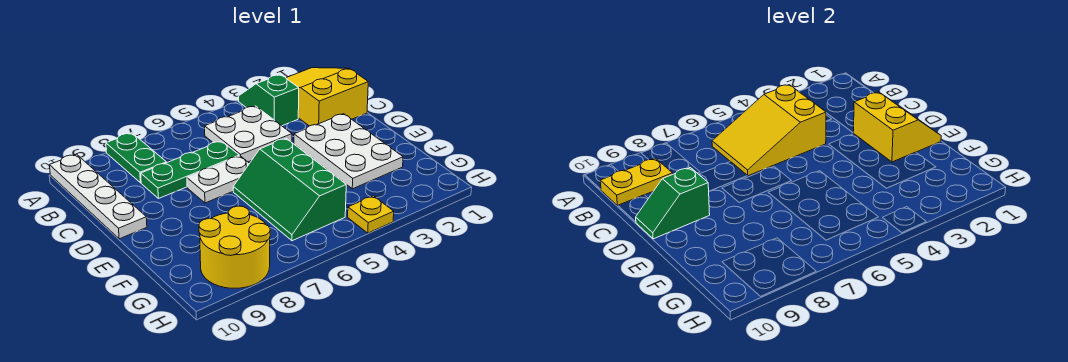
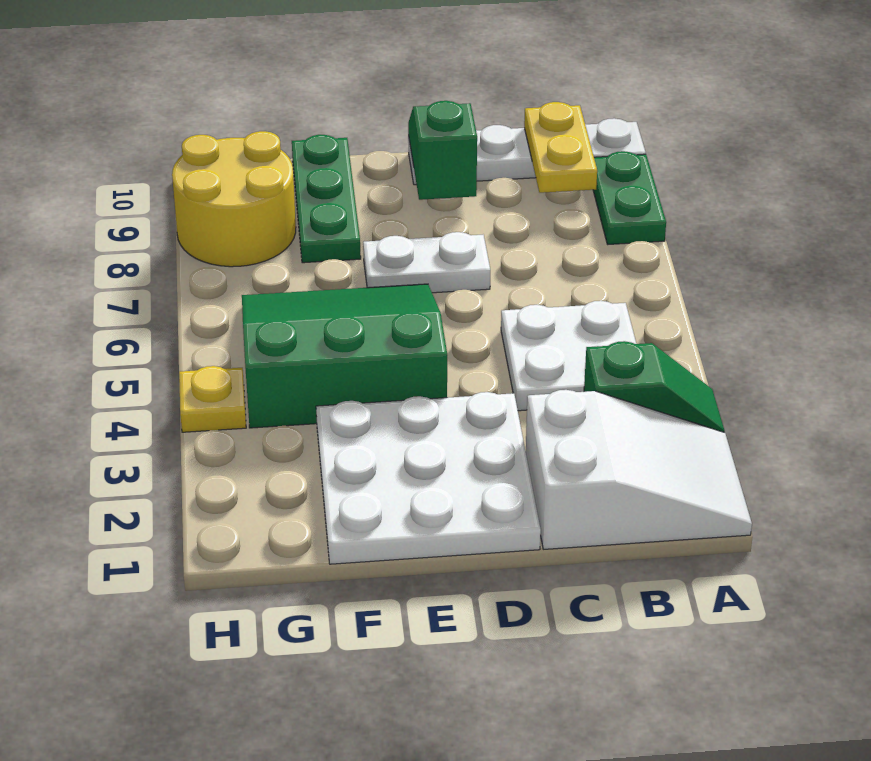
yellow 2x3 slope [286,68,368,126] -> white 2x3 slope [526,390,752,549]
green 1x2 plate [106,133,166,183] -> green 1x2 plate turned to [593,151,666,244]
yellow 2x3 slope [712,85,826,176] -> none
green 1x3 plate [141,141,239,199] -> green 1x3 plate moved to [292,135,361,263]
yellow 2x2 slope [853,92,941,162] -> none
white 2x3 plate [294,114,403,189] -> white 3x3 plate [316,392,541,564]
white 1x2 plate [187,156,250,203] -> white 1x2 plate turned to [363,232,490,293]
green 2x3 slope [233,138,346,241] -> green 3x3 slope [242,284,447,428]

